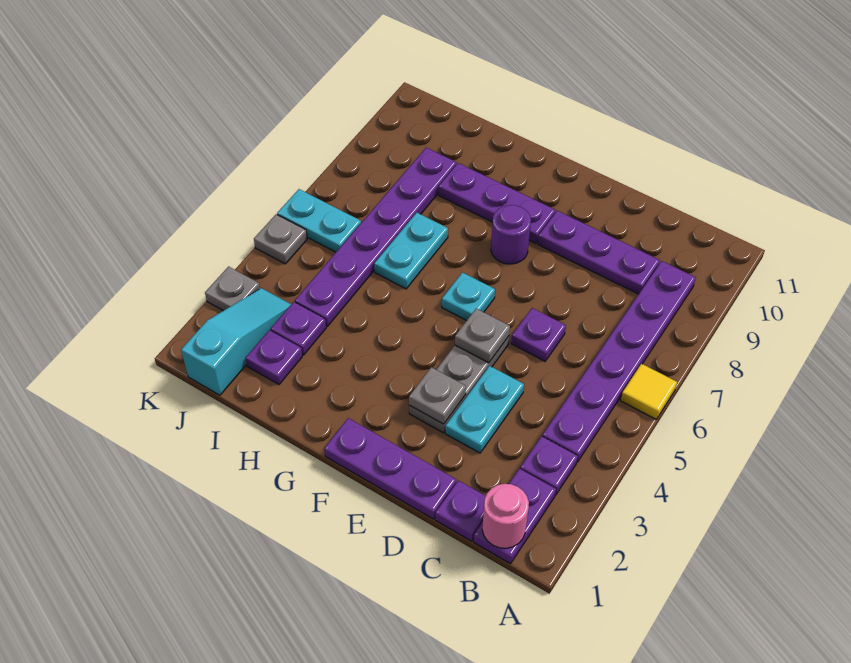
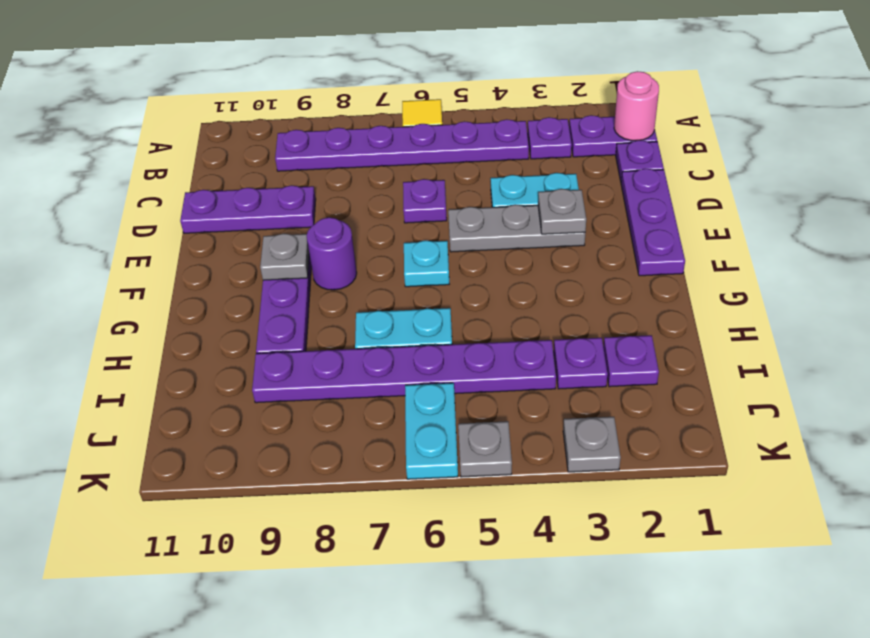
purple 1x3 plate [538,211,660,294] -> purple 1x3 plate turned to [180,185,316,233]
grey 1x1 plate [455,309,510,363] -> grey 1x1 plate moved to [260,233,309,280]
cyan 1x3 slope [181,288,291,395] -> none

